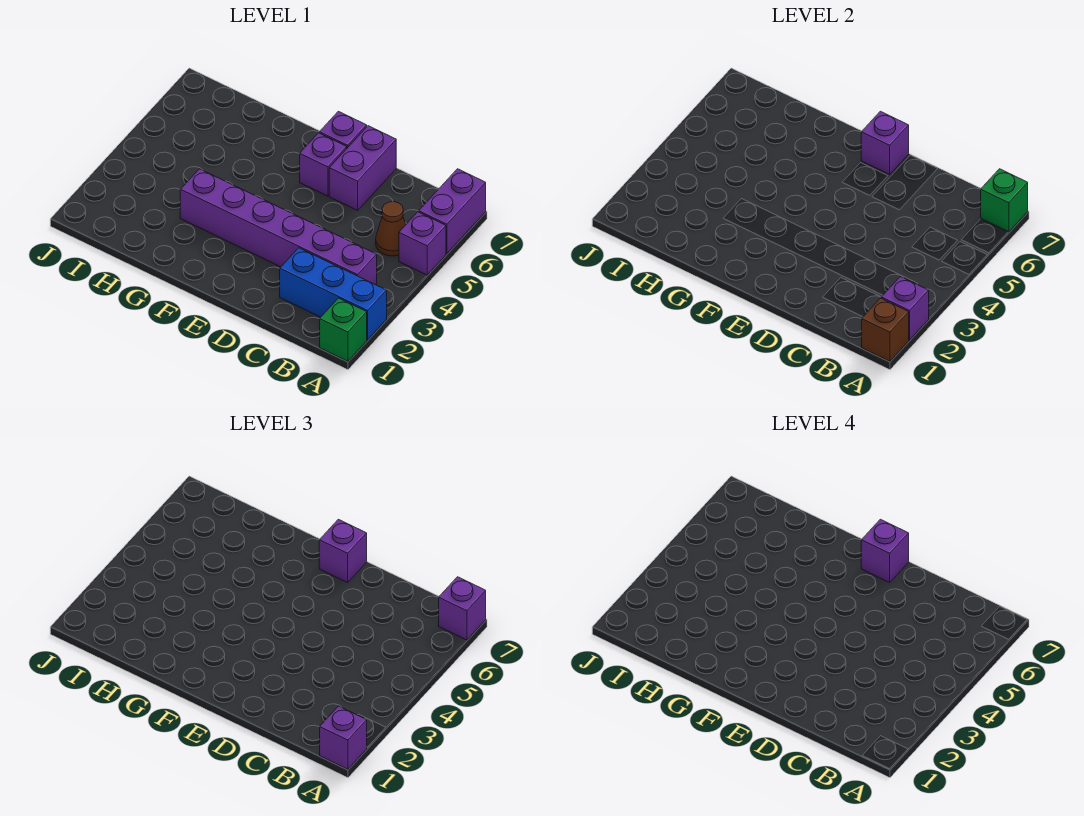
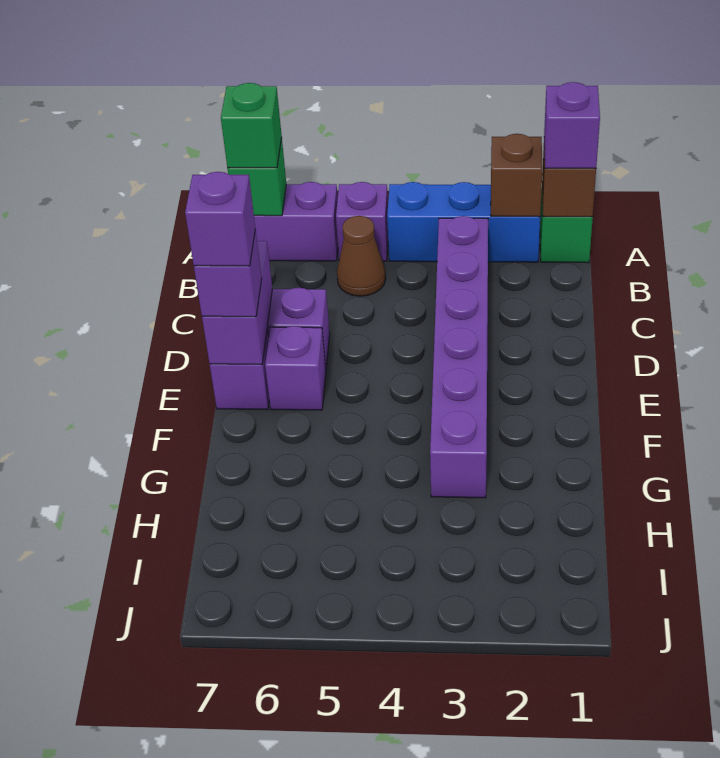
blue 1x3 brick [280,248,387,340] -> blue 1x3 brick turned to [387,182,540,262]
purple 1x1 brick [881,277,929,340] -> brown 1x1 brick [491,134,542,217]
purple 1x1 brick [439,577,486,640] -> green 1x1 brick [221,83,282,168]
purple 1x1 brick [861,111,909,174] -> purple 1x2 brick [202,241,272,365]

